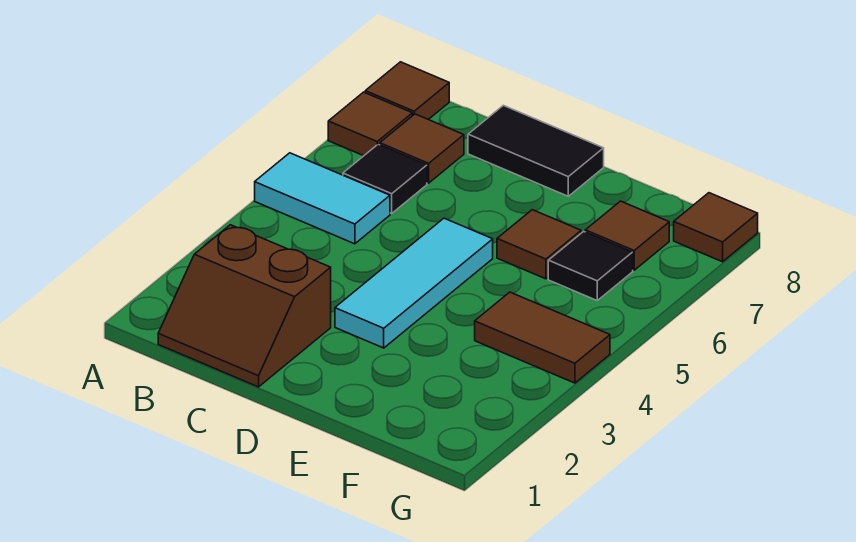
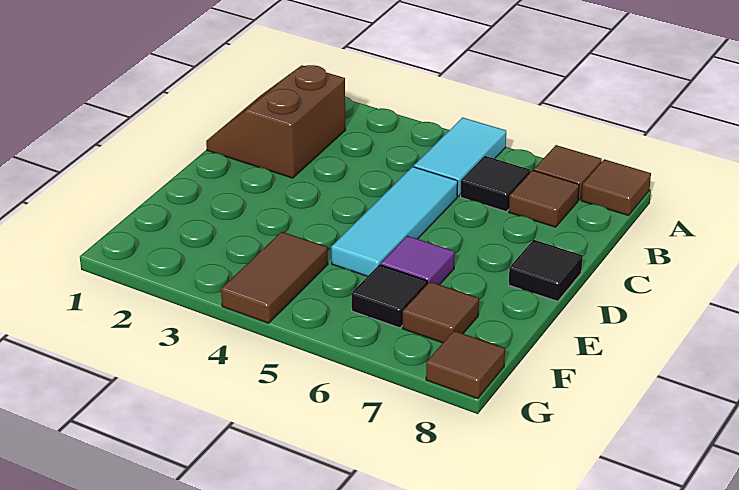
black 1x2 tile [468,105,604,196] -> black 1x1 tile [509,240,583,301]
cyan 1x3 tile [335,218,493,348] -> cyan 1x3 tile turned to [331,167,458,276]
brown 1x1 tile [497,210,581,279] -> purple 1x1 tile [381,236,455,285]

